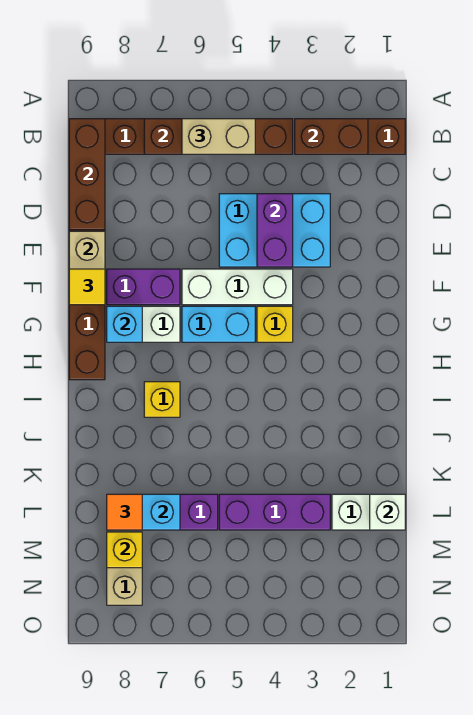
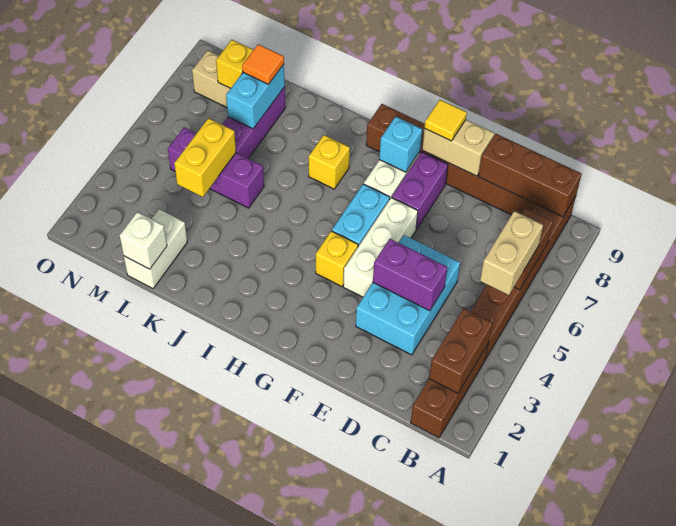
purple 1x3 brick [219,494,330,530] -> purple 1x3 brick turned to [168,127,264,208]
none -> yellow 1x2 brick [174,118,236,197]

